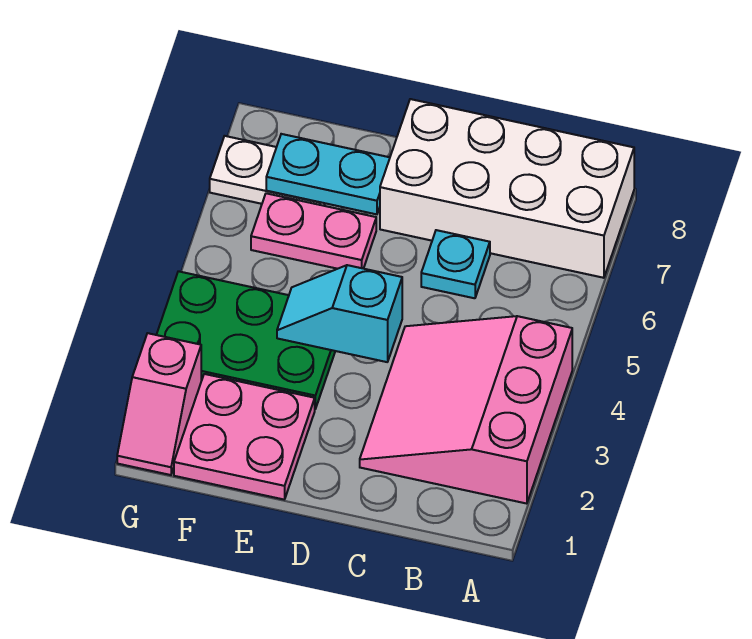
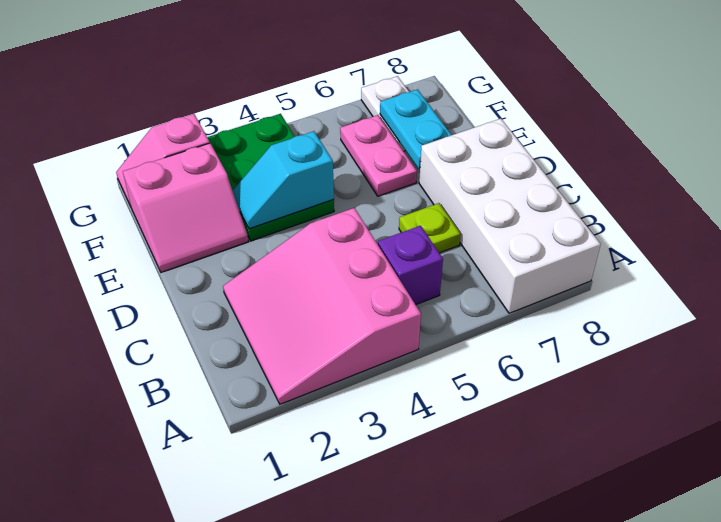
pink 3x3 slope [360,316,572,504] -> pink 3x3 slope turned to [223,208,421,404]
none -> purple 1x1 brick [378,226,443,305]
cyan 1x1 plate [421,230,490,298] -> lime 1x1 plate [399,203,461,253]
cyan 1x2 slope [277,265,402,362] -> cyan 1x2 slope turned to [233,131,334,229]
pink 2x2 plate [174,374,315,499] -> pink 2x2 slope [123,143,248,272]

